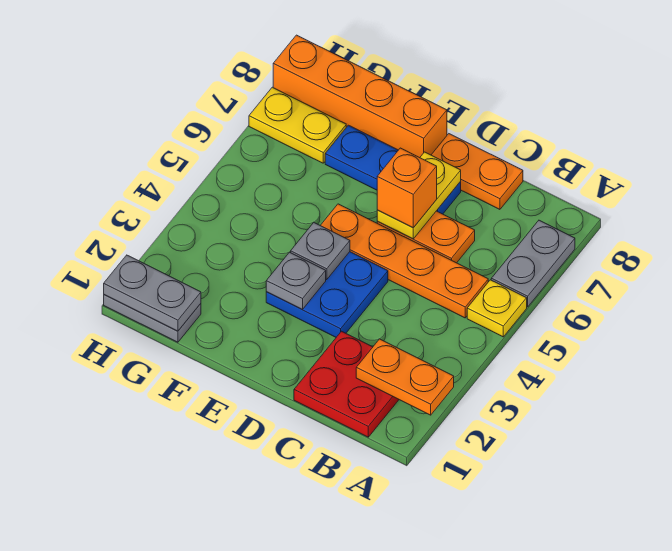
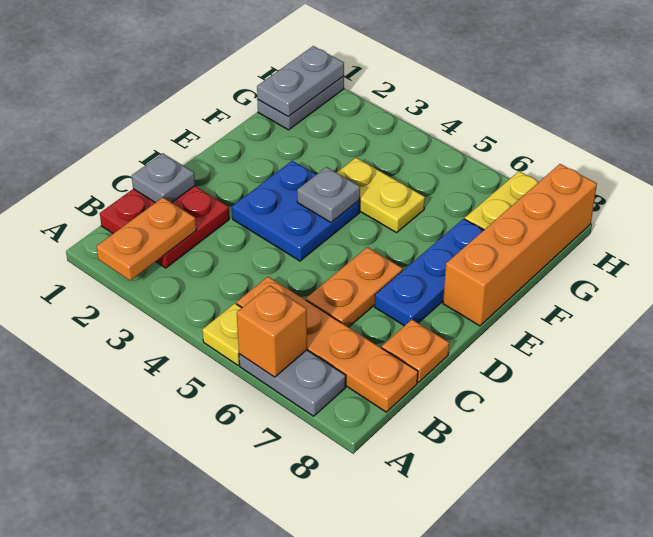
orange 1x4 plate [320,204,488,318] -> orange 1x4 plate turned to [237,277,418,412]
orange 1x2 plate [432,134,523,209] -> orange 1x1 plate [382,320,449,382]
yellow 1x2 plate [377,152,461,239] -> yellow 1x2 plate moved to [337,158,425,233]
orange 1x1 brick [377,148,437,228] -> orange 1x1 brick moved to [237,286,307,377]
grey 1x1 plate [266,252,326,309] -> grey 1x1 plate moved to [132,153,195,203]

